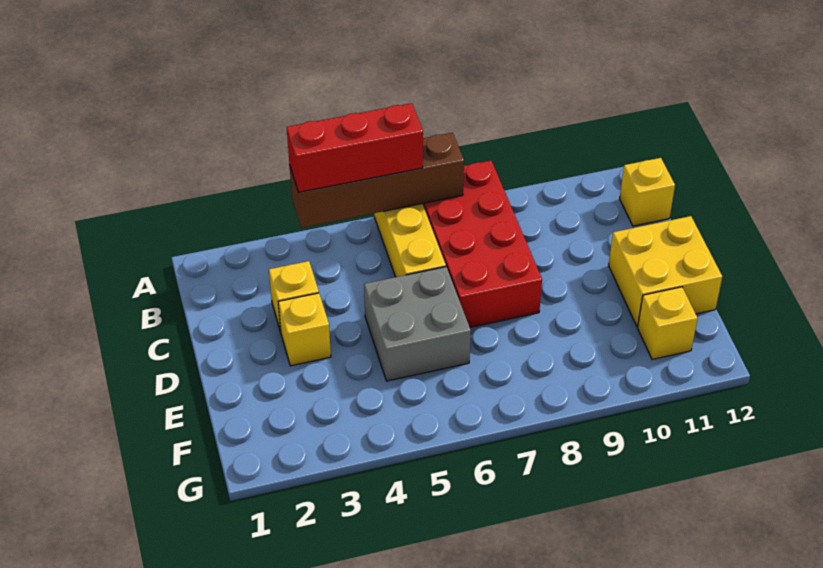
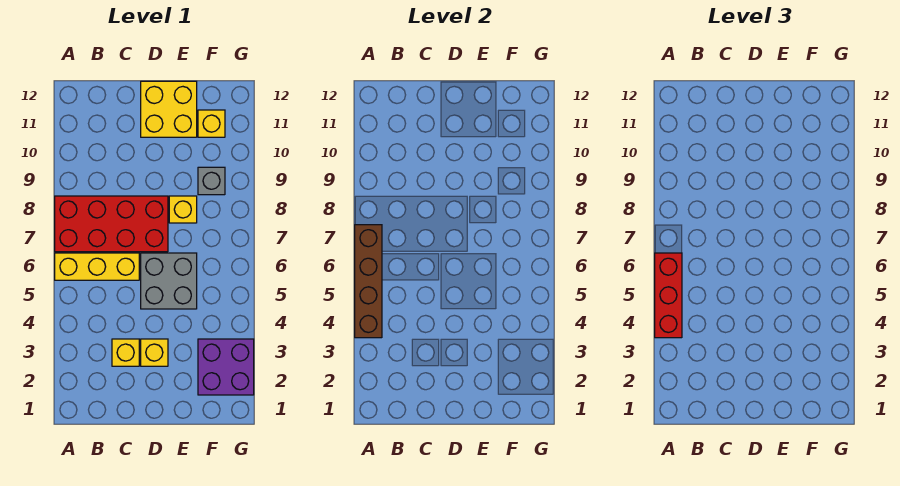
yellow 1x1 brick [620,158,675,226] -> yellow 1x1 brick moved to [169,196,197,223]
none -> purple 2x2 brick [198,339,254,395]
none -> grey 1x1 brick [198,167,225,195]

